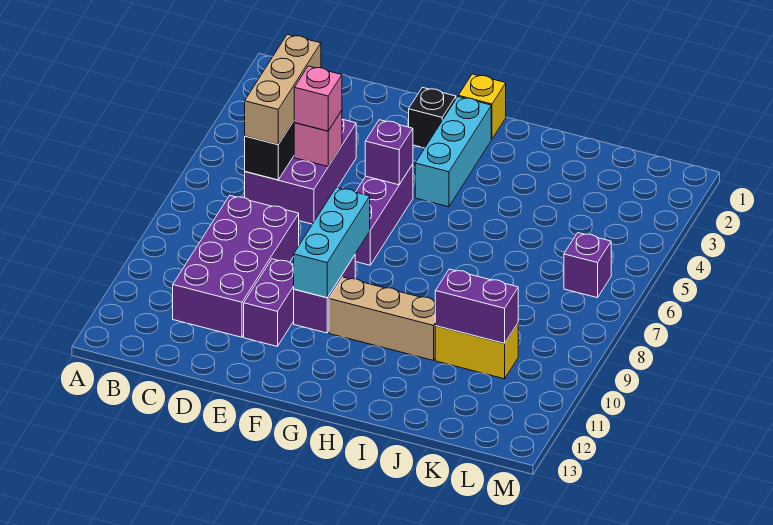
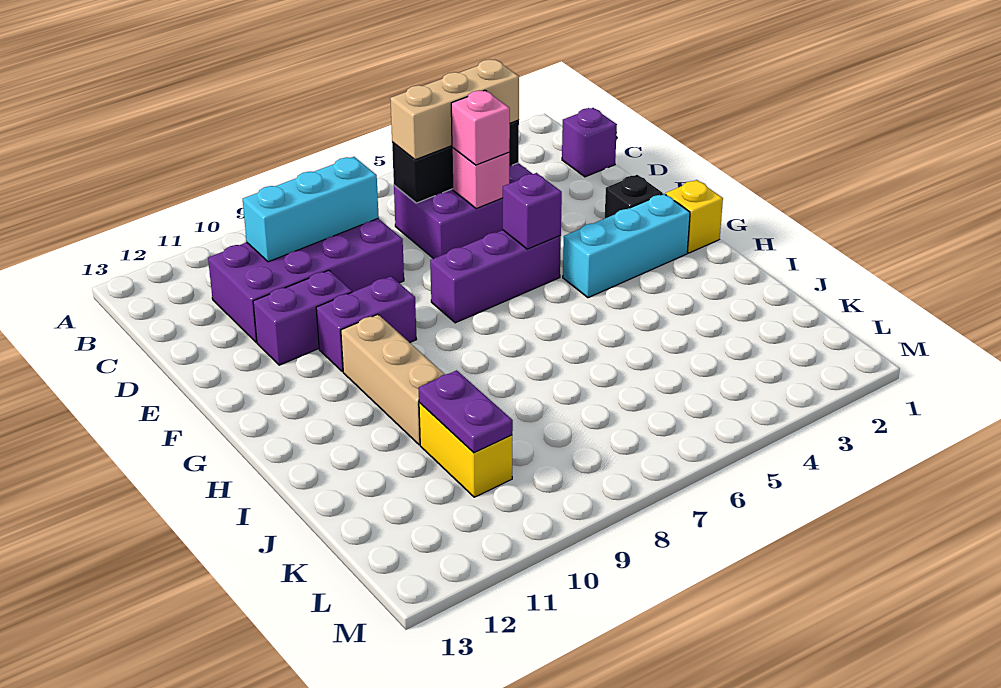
cyan 1x3 brick [294,187,370,298] -> cyan 1x3 brick moved to [243,157,379,262]
purple 1x2 brick [435,269,518,343] -> purple 1x2 plate [419,370,513,453]
purple 1x1 brick [564,233,611,298] -> purple 1x1 brick moved to [562,108,617,177]

